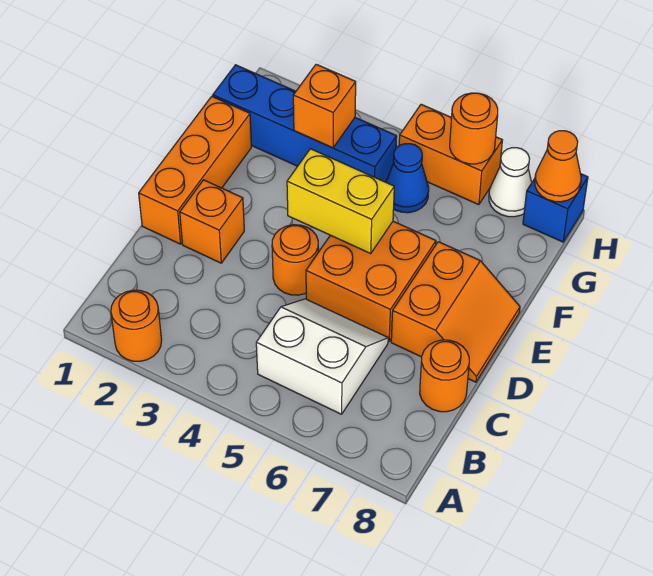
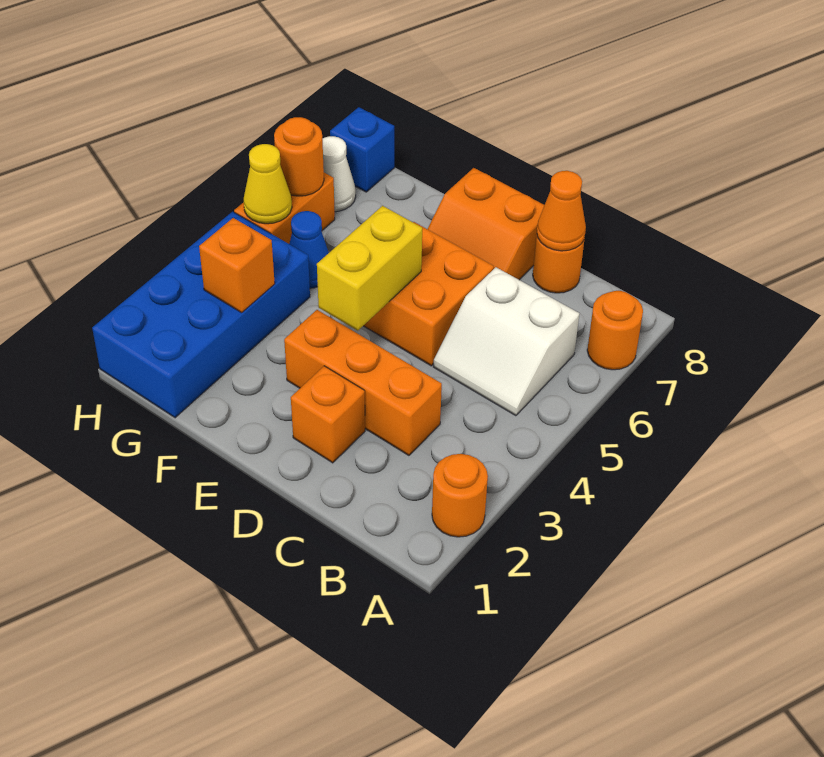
white 2x2 slope [256,299,388,414] -> white 2x2 slope turned to [433,267,579,416]
orange 1x3 brick [139,97,251,244] -> orange 1x3 brick moved to [284,310,442,455]
orange 1x1 round brick [272,225,318,295] -> orange 1x1 round brick moved to [587,291,643,370]
orange 2x2 slope [391,242,520,382] -> orange 2x2 slope turned to [428,168,544,280]
blue 1x4 brick [213,65,397,182] -> blue 2x4 brick [92,212,310,418]
none -> yellow 1x1 cone [244,144,292,224]
orange 1x1 cone [535,131,581,202] -> orange 1x1 cone moved to [537,171,586,251]

